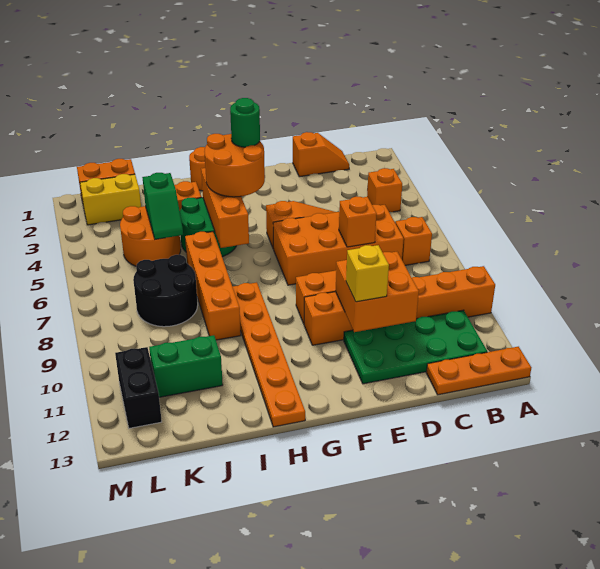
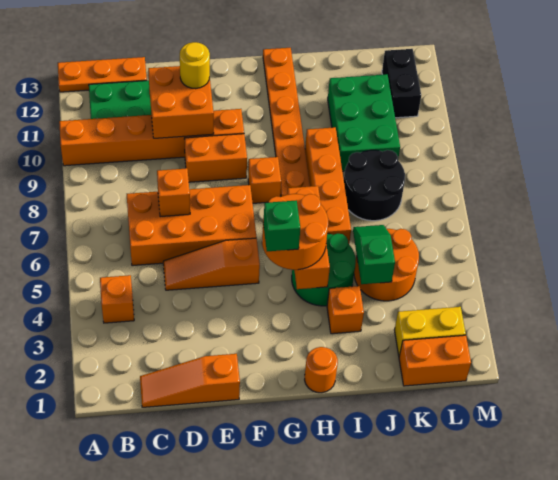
orange 1x1 brick [396,217,432,265] -> orange 1x1 brick moved to [248,157,281,203]
orange 1x2 slope [293,132,349,177] -> orange 1x3 slope [140,354,240,407]
yellow 1x1 brick [346,245,389,302] -> yellow 1x1 round brick [180,42,210,89]
green 1x1 round brick [230,98,260,147] -> green 1x1 brick [263,200,300,251]
green 1x2 brick [149,335,223,397] -> green 2x3 brick [328,74,400,171]

